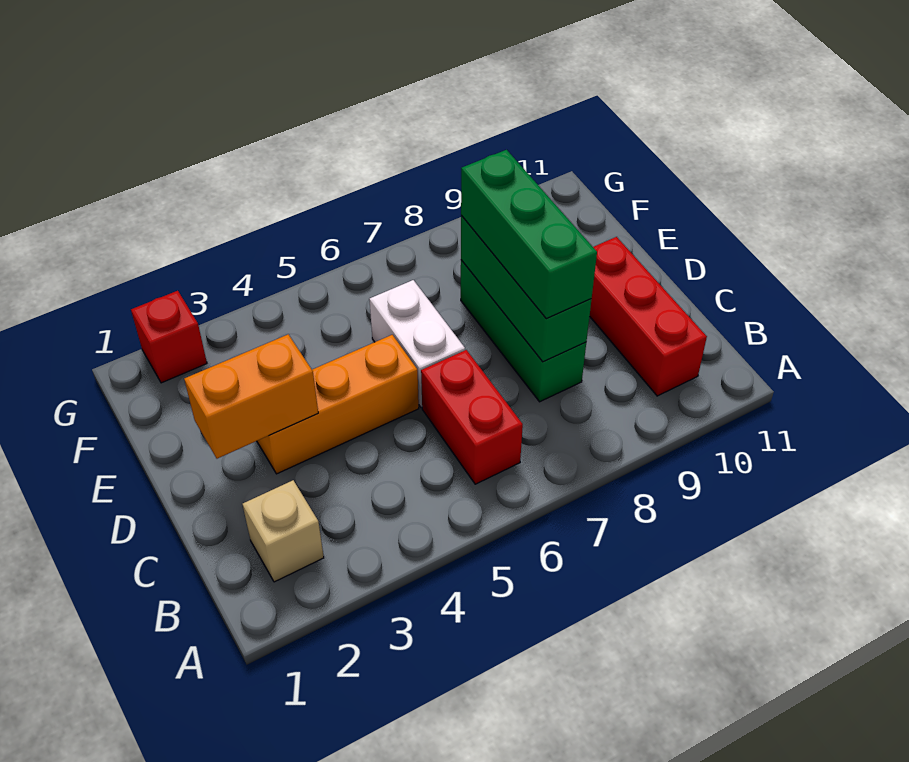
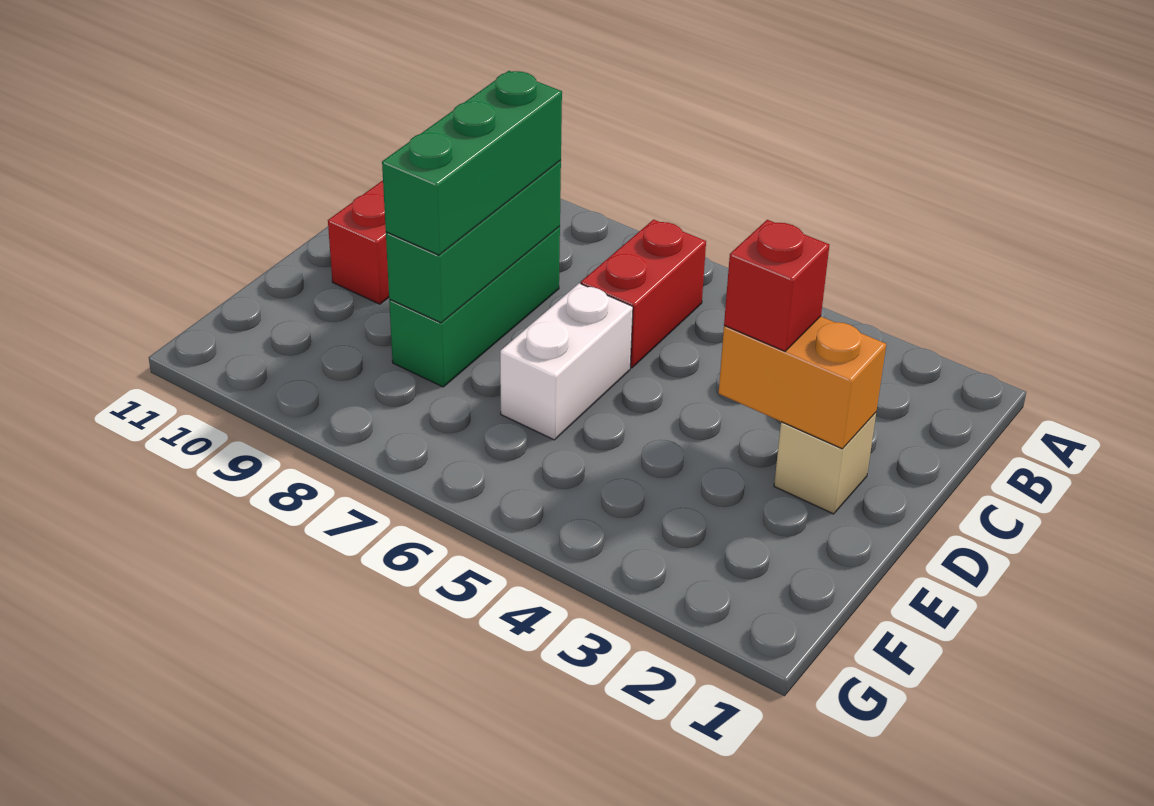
tan 1x1 brick [243,480,324,582] -> tan 1x1 brick moved to [774,413,876,514]
orange 1x3 brick [257,335,419,474] -> none
red 1x1 brick [131,291,207,383] -> red 1x1 brick moved to [724,220,829,351]

